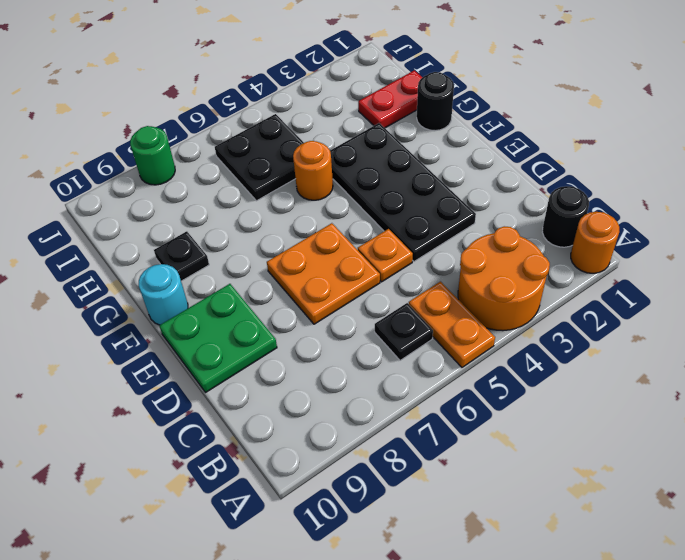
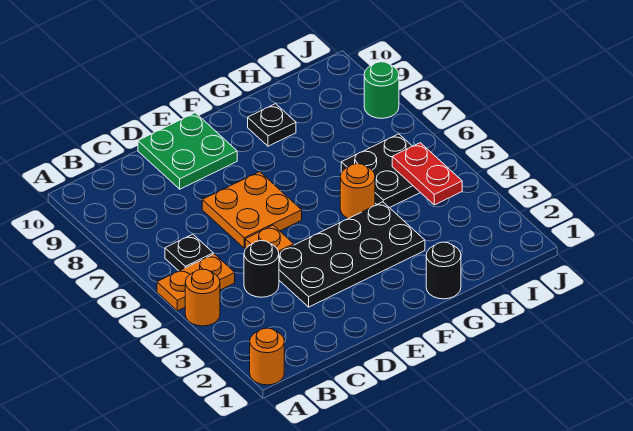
orange 2x2 round brick [458,226,550,331] -> orange 1x1 round brick [185,269,220,326]
black 1x1 round brick [542,186,589,247] -> black 1x1 round brick moved to [244,241,279,297]
cyan 1x1 round brick [139,264,188,325] -> none
red 1x2 plate [358,70,422,128] -> red 1x2 plate moved to [392,143,462,205]

